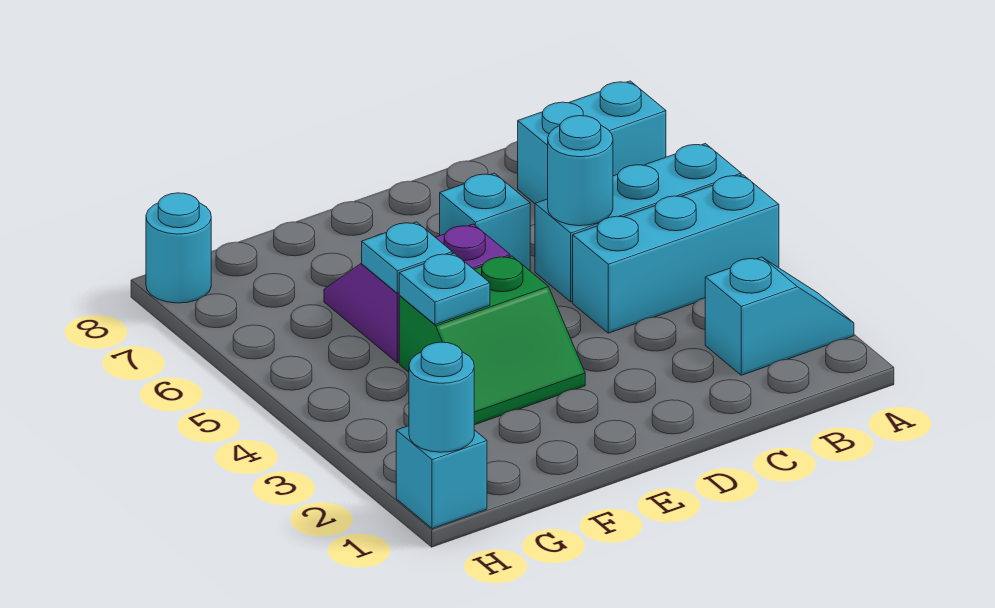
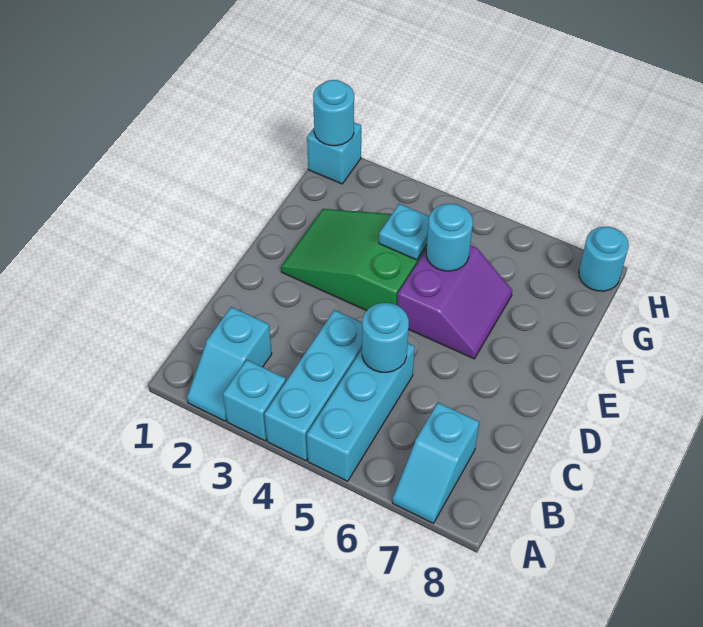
cyan 1x2 brick [518,81,666,204] -> cyan 1x2 slope [392,403,479,523]
cyan 1x1 brick [440,173,530,271] -> cyan 1x1 brick moved to [223,360,286,441]
green 2x2 slope [399,256,585,425] -> green 2x3 slope [281,209,427,311]
cyan 1x1 plate [362,222,452,293] -> cyan 1x1 round brick [426,204,473,271]

